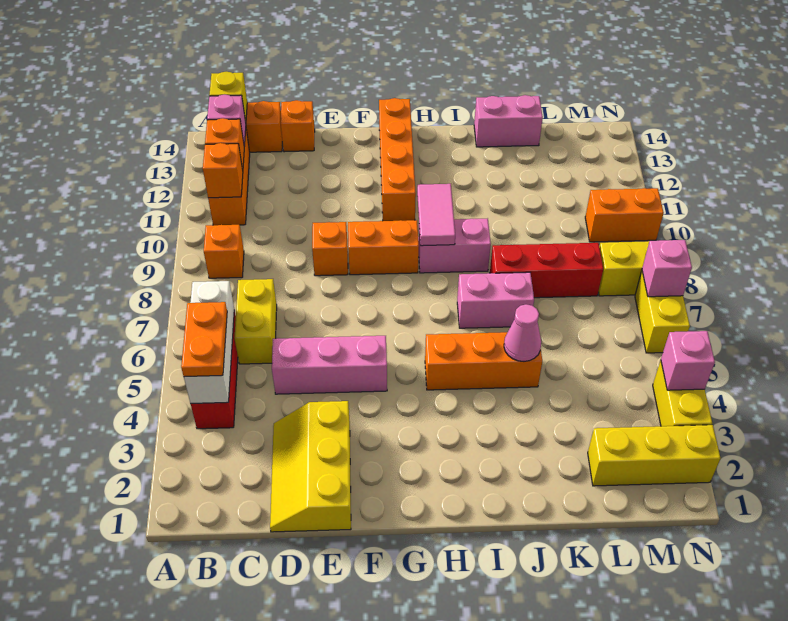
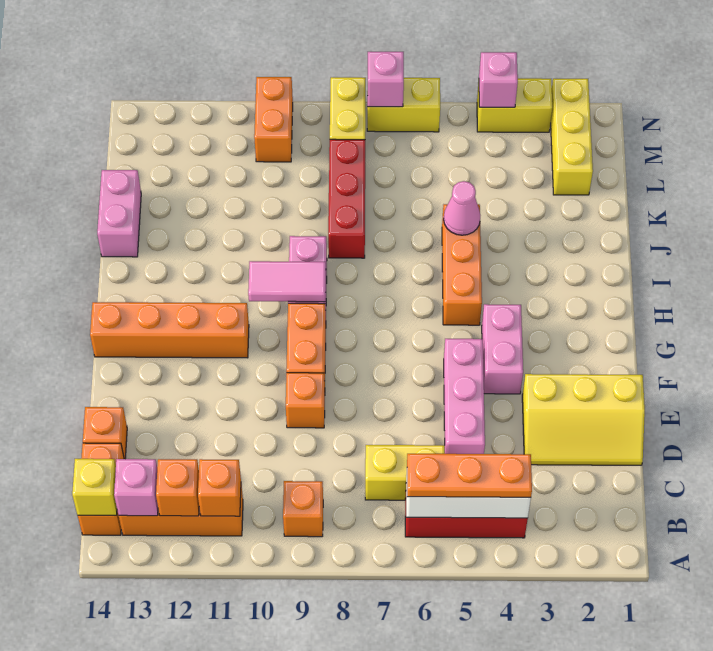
orange 1x2 plate [181,302,227,377] -> orange 1x3 plate [407,454,532,497]
pink 1x2 brick [457,272,534,328] -> pink 1x2 brick moved to [482,304,523,394]

